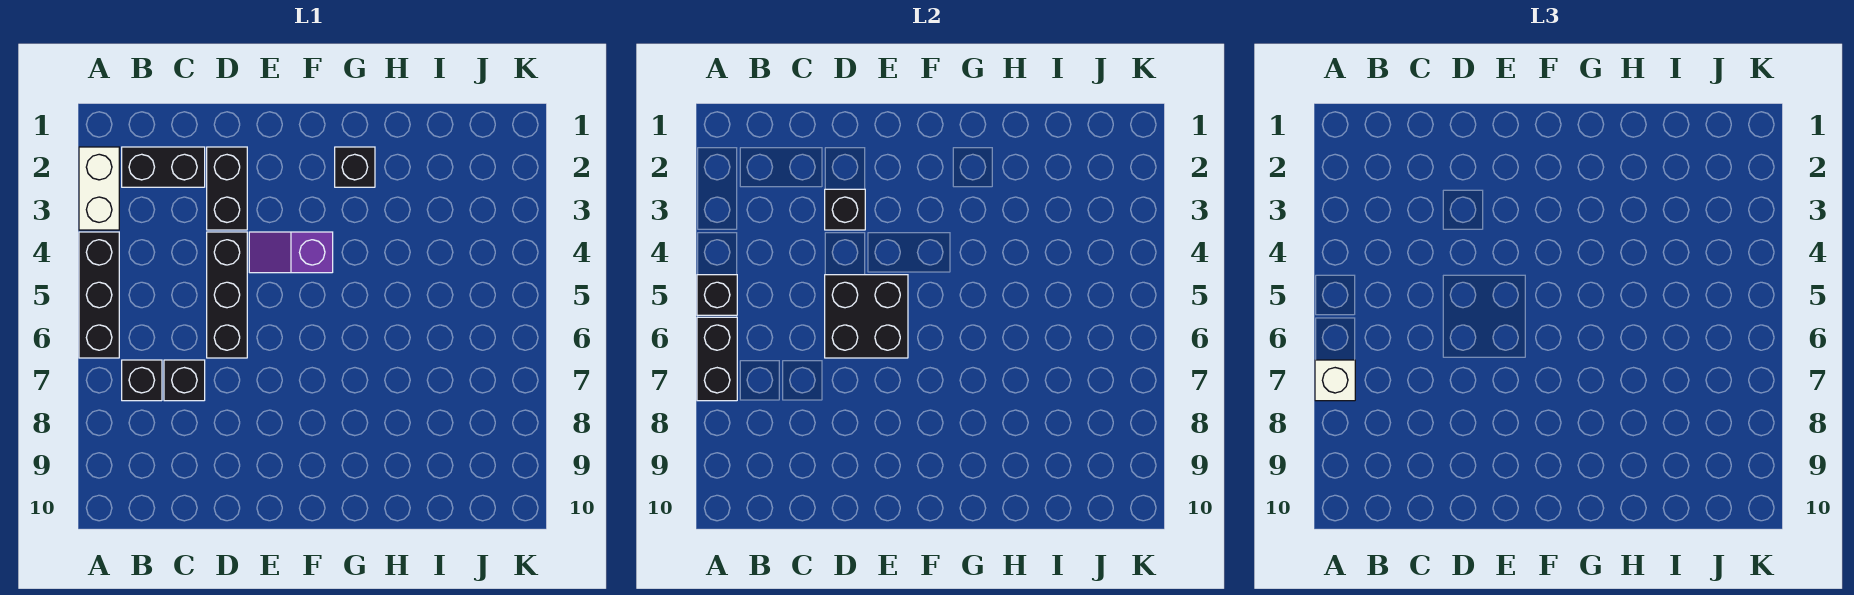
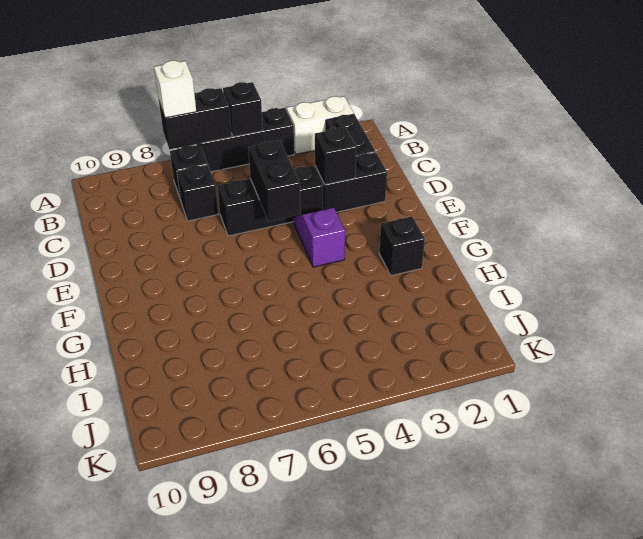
black 2x2 brick [825,275,908,358] -> black 1x2 brick [248,140,301,221]

